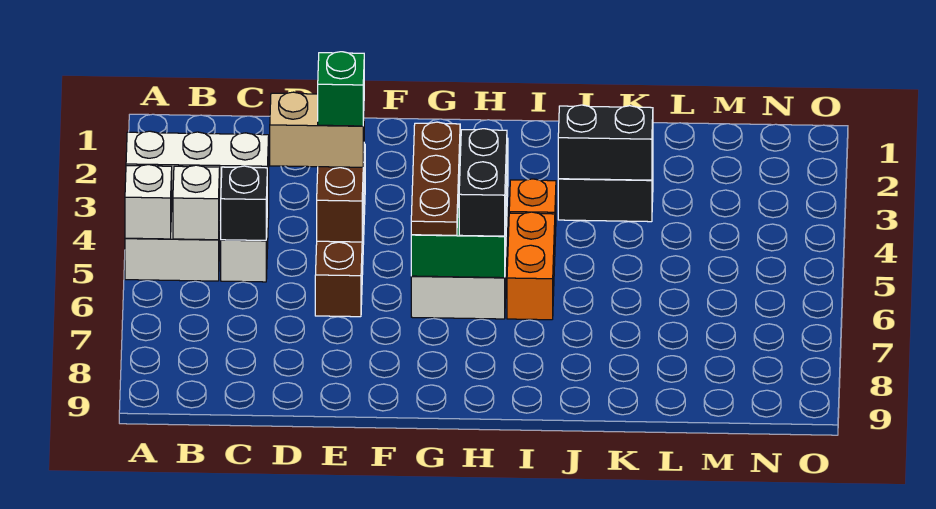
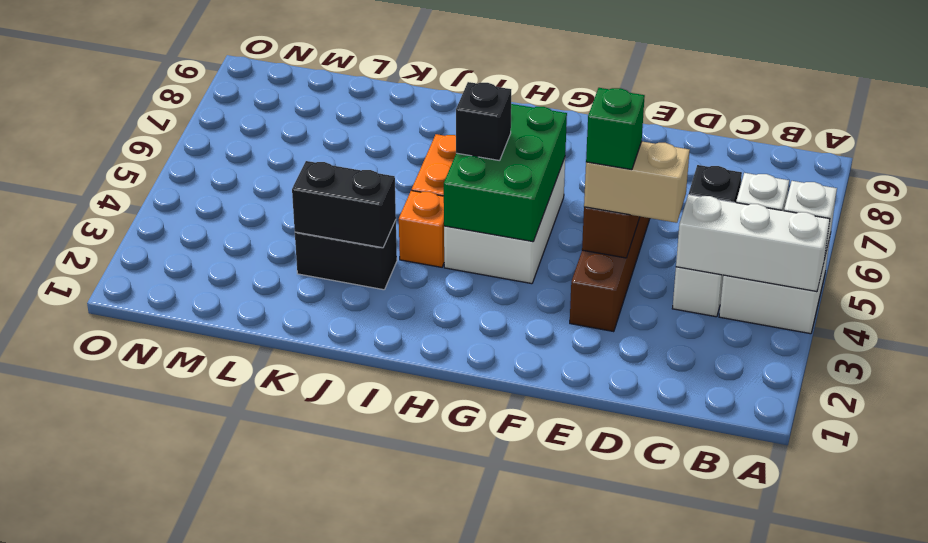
brown 1x3 plate [411,122,460,235] -> none
black 1x2 brick [459,129,507,236] -> black 1x1 brick [456,82,511,161]

